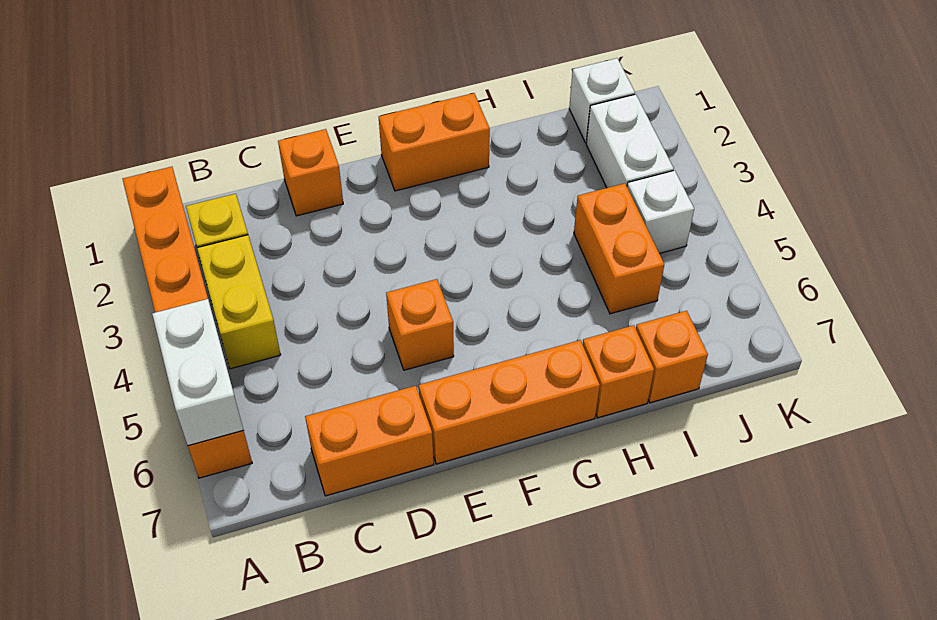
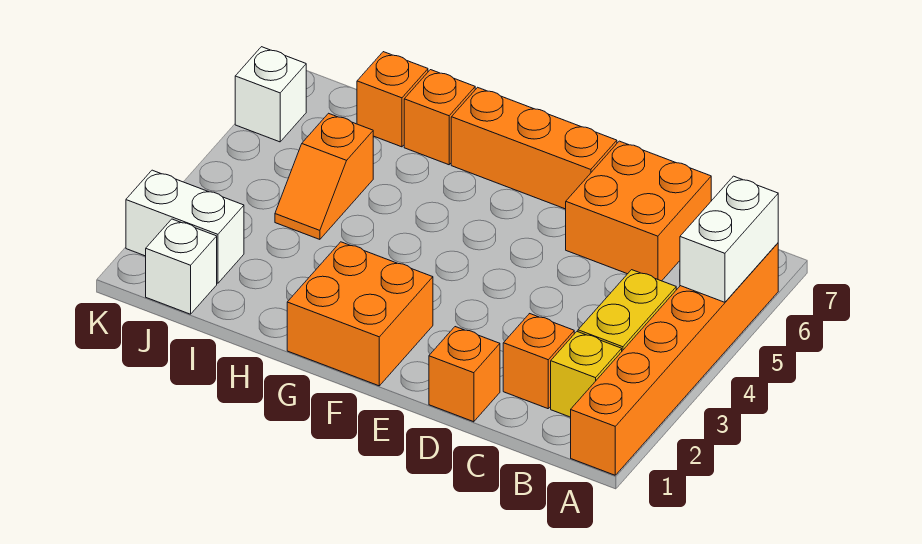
orange 1x2 brick [305,386,434,496] -> orange 2x2 brick [566,141,711,281]
orange 1x1 brick [386,279,454,370] -> orange 1x1 brick moved to [503,314,574,409]
orange 1x2 brick [379,93,490,191] -> orange 2x2 brick [287,242,433,386]
orange 1x2 brick [574,183,664,314] -> orange 1x2 slope [275,113,373,239]
white 1x2 brick [586,94,674,188] -> white 1x2 brick turned to [126,170,244,283]
white 1x1 brick [627,170,694,253] -> white 1x1 brick moved to [235,47,306,142]

